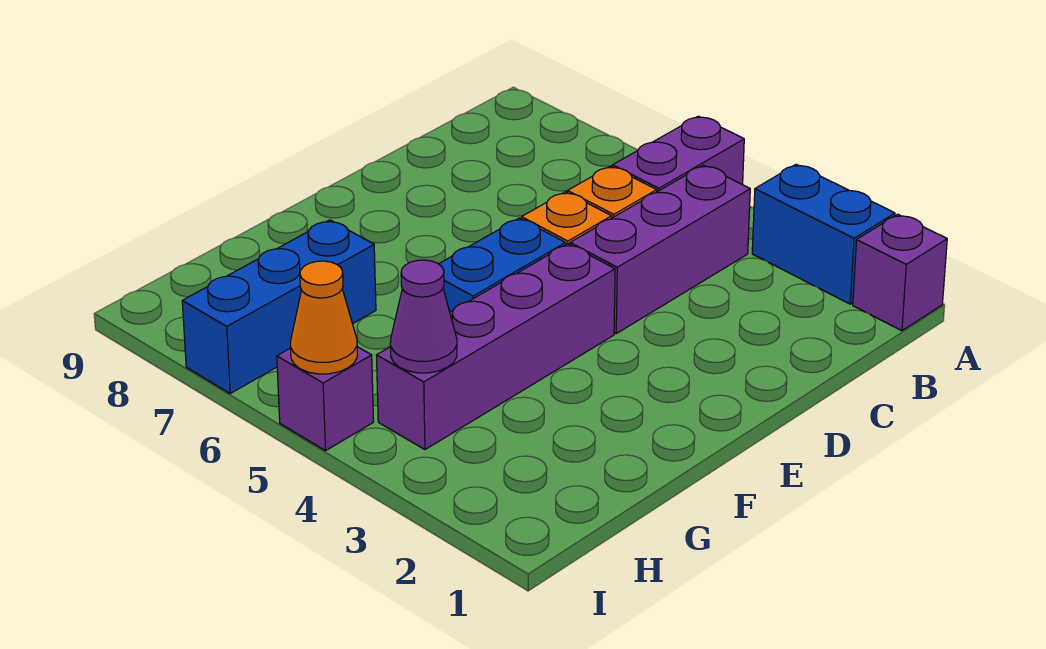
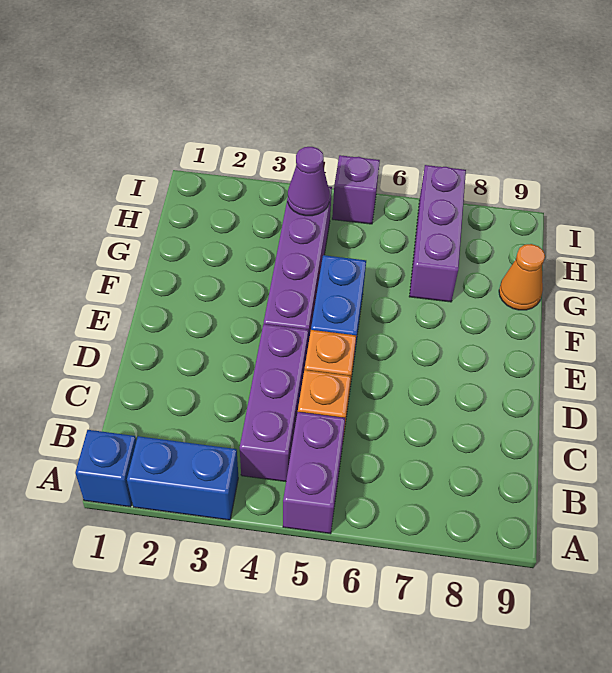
purple 1x1 brick [853,214,947,331] -> blue 1x1 brick [75,430,136,507]
blue 1x3 brick [182,220,376,393] -> purple 1x3 brick [409,165,466,302]
orange 1x1 cone [290,261,357,374] -> orange 1x1 cone moved to [499,244,545,310]

